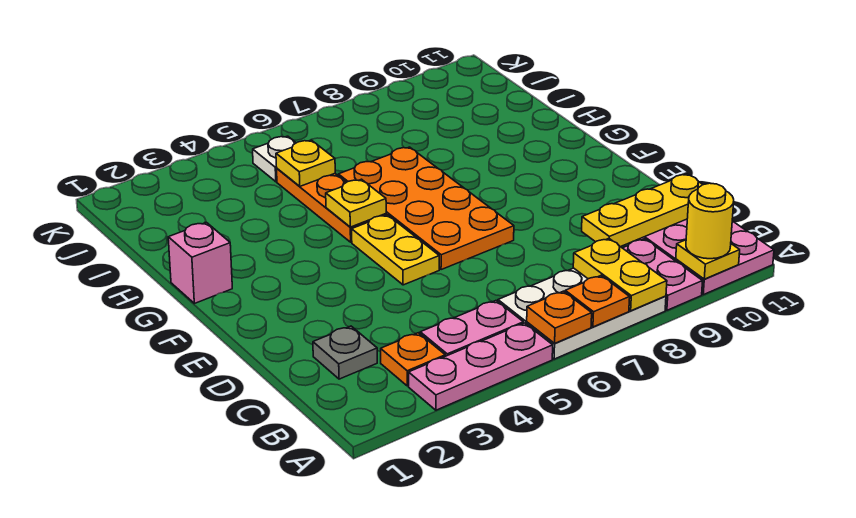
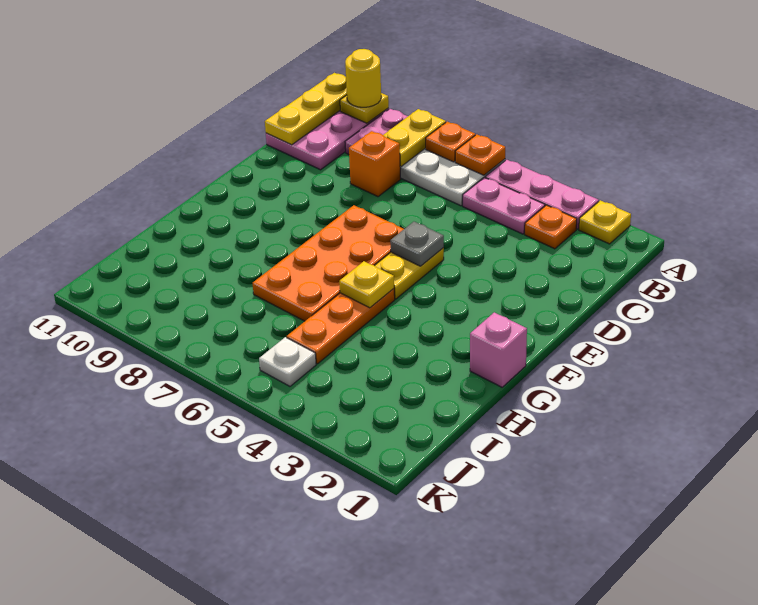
grey 1x1 plate [313,326,377,379] -> grey 1x1 plate moved to [390,222,444,266]
none -> orange 1x1 brick [349,131,401,197]
yellow 1x3 plate [582,174,703,247] -> yellow 1x3 plate turned to [265,73,347,145]
yellow 1x1 plate [276,140,335,186] -> yellow 1x1 plate moved to [579,200,631,244]

